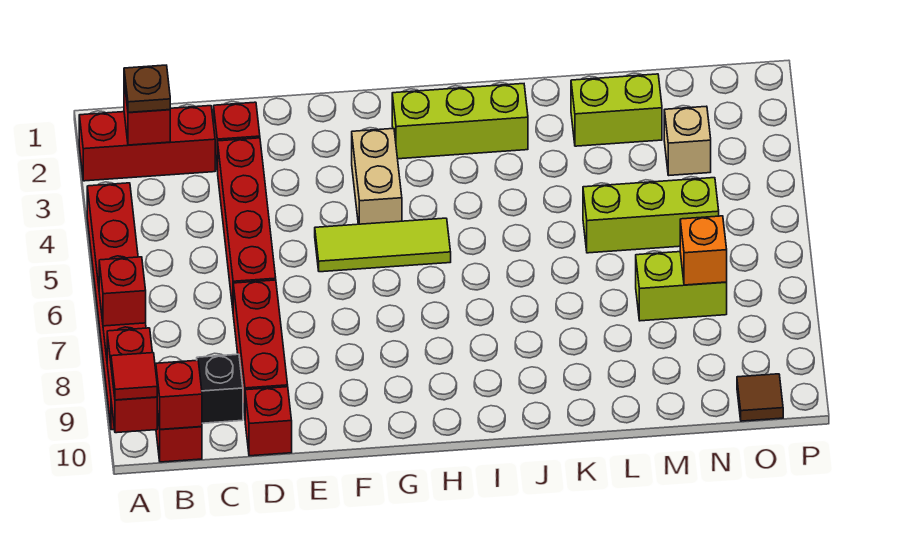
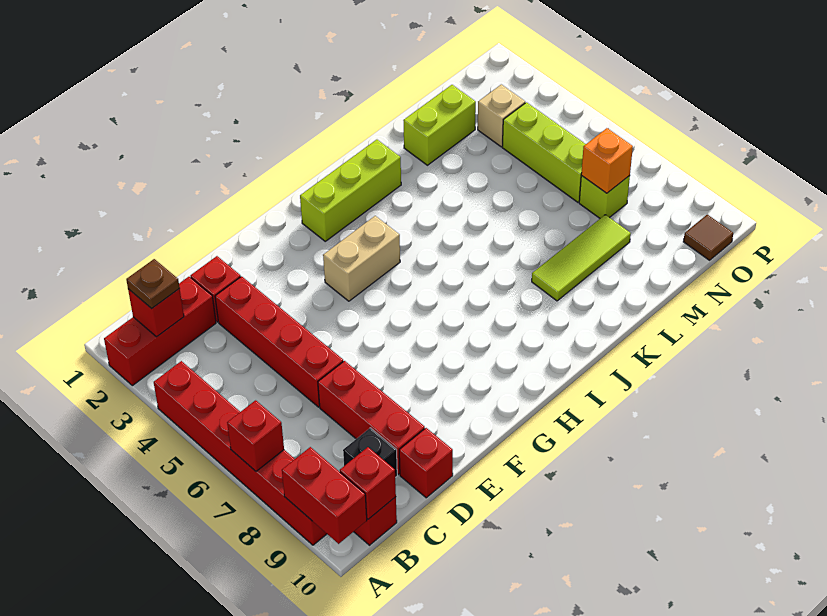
red 1x1 tile [111,353,157,400] -> none
lime 1x3 tile [315,218,451,272] -> lime 1x3 tile moved to [532,215,631,301]
tan 1x2 brick [352,129,402,224] -> tan 1x2 brick turned to [323,216,400,301]
lime 1x3 brick [583,178,719,253] -> lime 1x3 brick turned to [502,102,586,202]
lime 1x2 brick [636,252,727,321] -> lime 1x1 brick [579,176,630,218]

